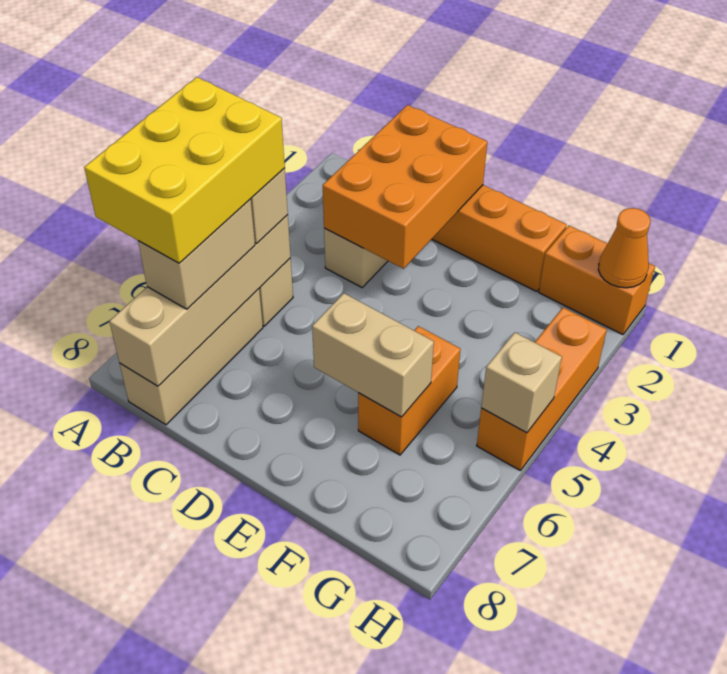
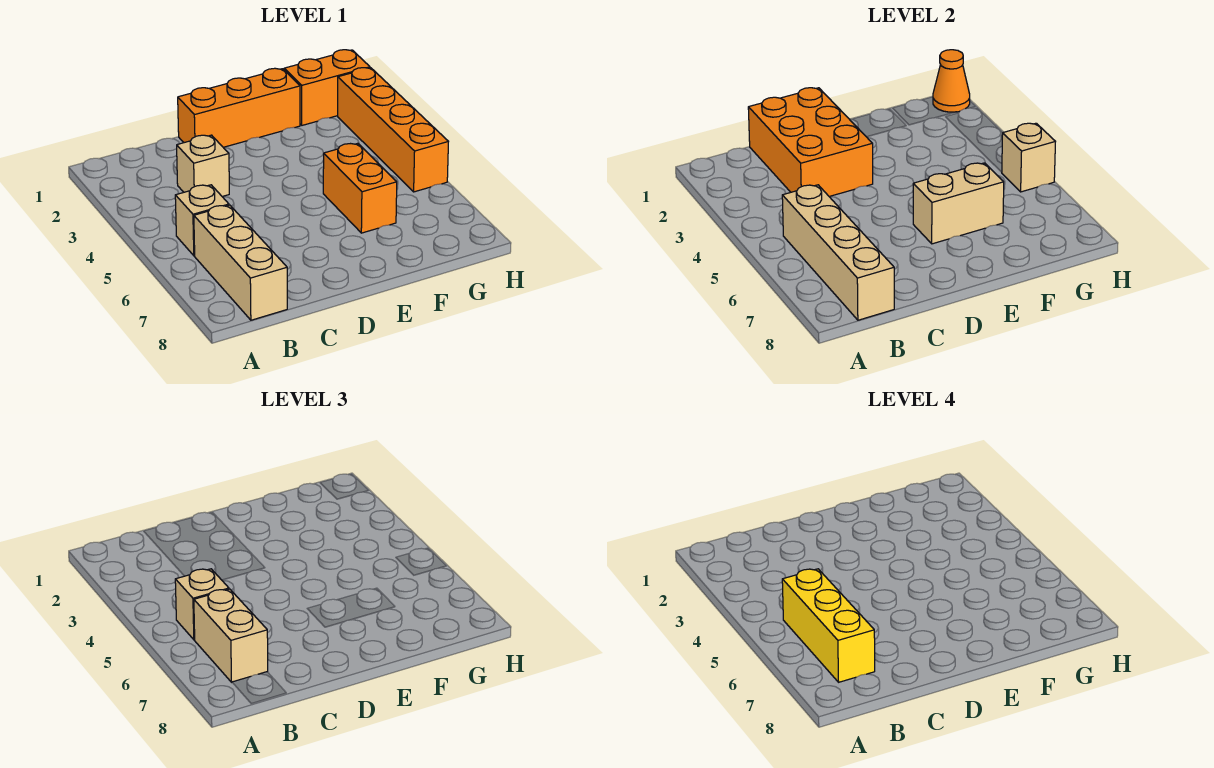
yellow 2x3 brick [84,77,285,263] -> yellow 1x3 brick [782,569,875,682]
orange 1x3 brick [477,308,607,471] -> orange 1x4 brick [338,68,448,192]

